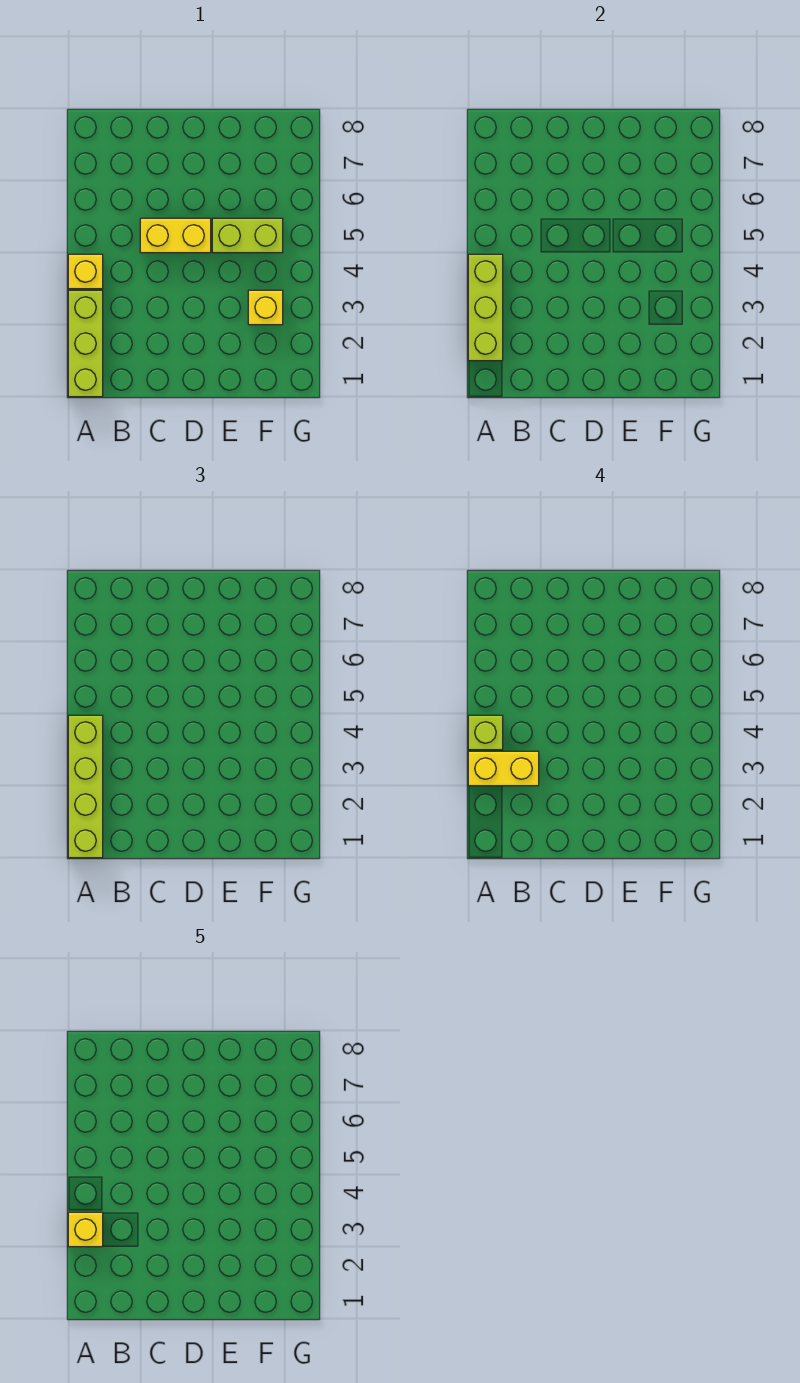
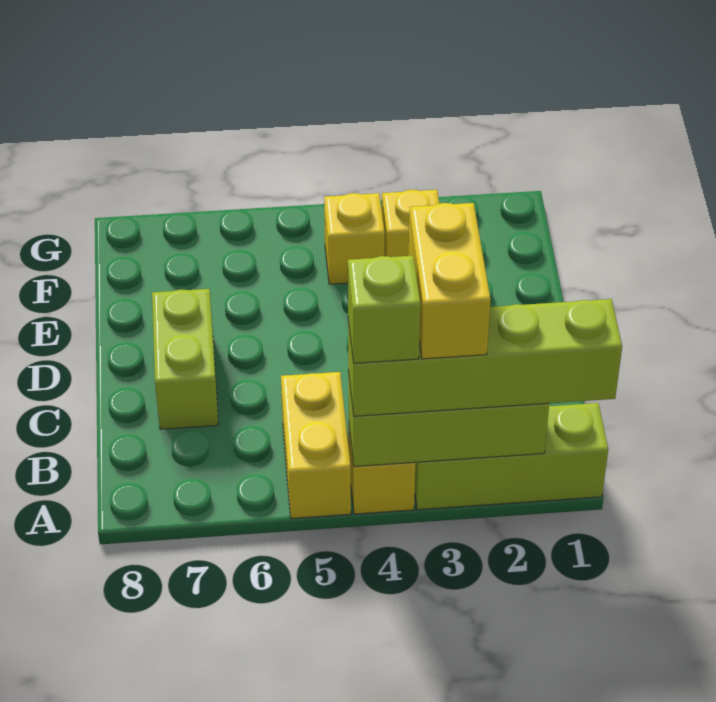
yellow 1x1 brick [68,1212,103,1247] -> yellow 1x1 brick moved to [324,193,385,284]
yellow 1x2 brick [140,218,211,253] -> yellow 1x2 brick moved to [281,372,351,518]
lime 1x2 brick [212,218,283,253] -> lime 1x2 brick moved to [152,289,218,429]

